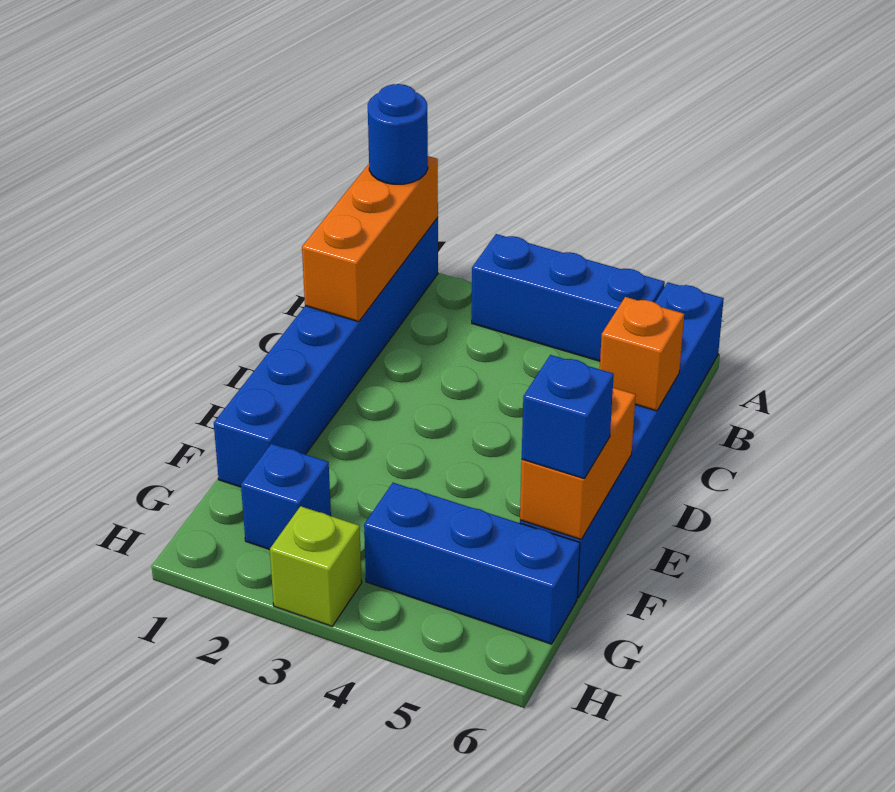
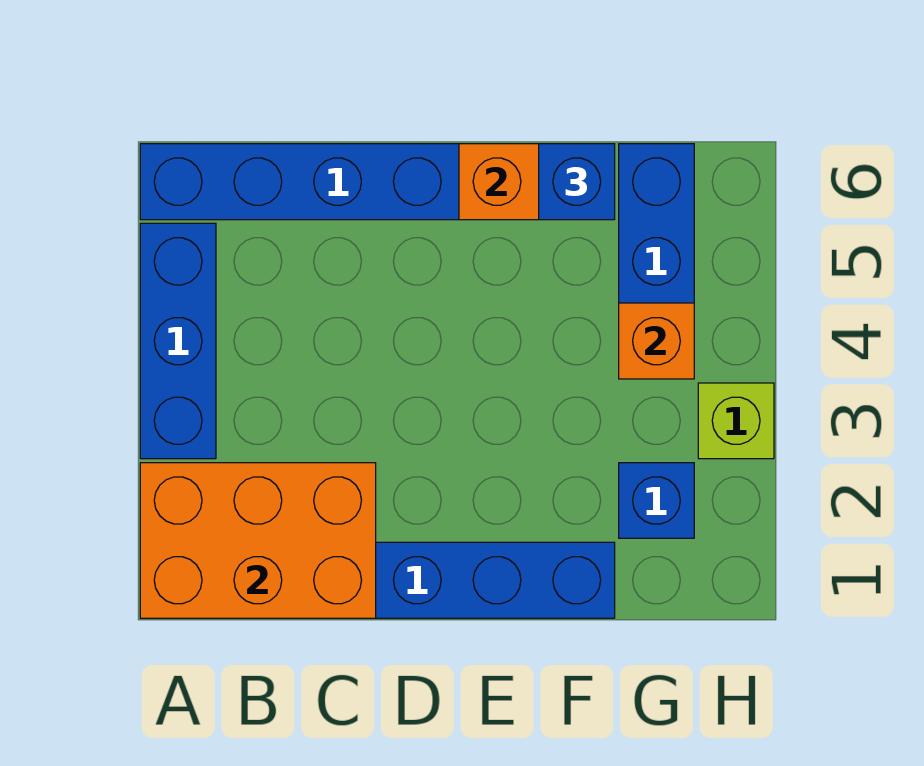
orange 1x3 brick [302,156,438,322] -> orange 2x3 brick [140,463,376,618]
blue 1x1 round brick [368,84,428,184] -> none
orange 1x1 brick [600,297,684,411] -> orange 1x1 brick moved to [619,303,694,379]

